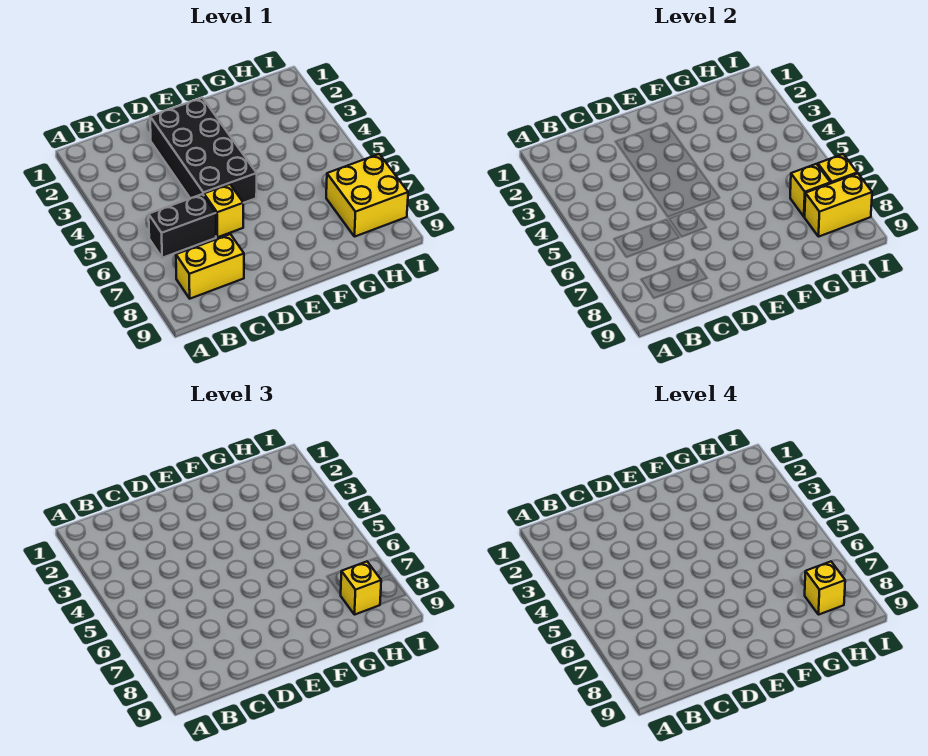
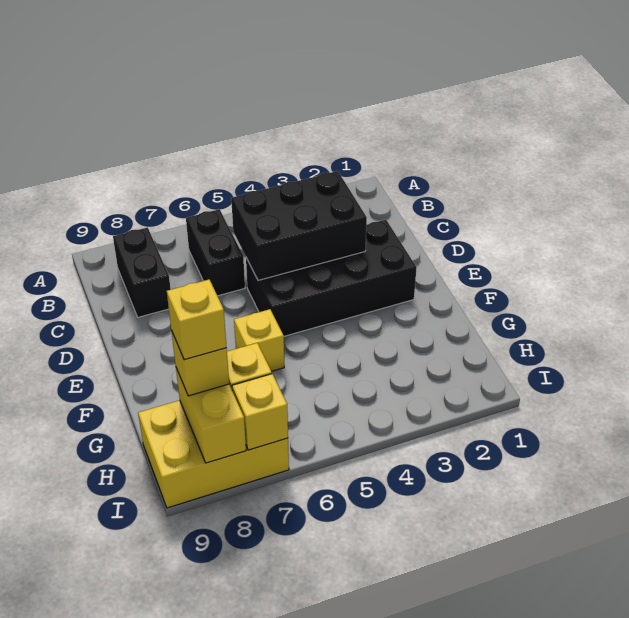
yellow 1x2 brick [176,234,244,299] -> black 1x2 brick [113,227,171,317]
none -> black 2x3 brick [231,171,367,280]
yellow 1x1 brick [204,184,243,237] -> yellow 1x1 brick moved to [234,309,284,371]
yellow 2x2 brick [326,154,408,237] -> yellow 2x3 brick [138,400,289,508]

